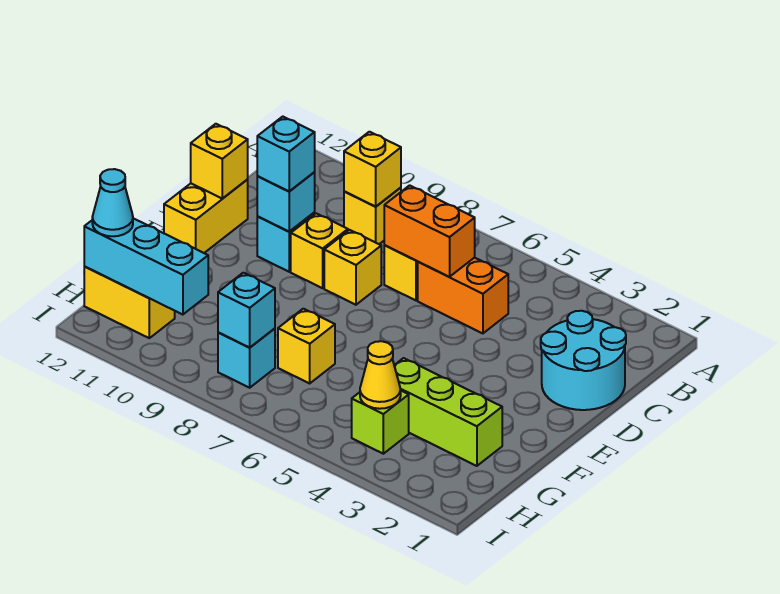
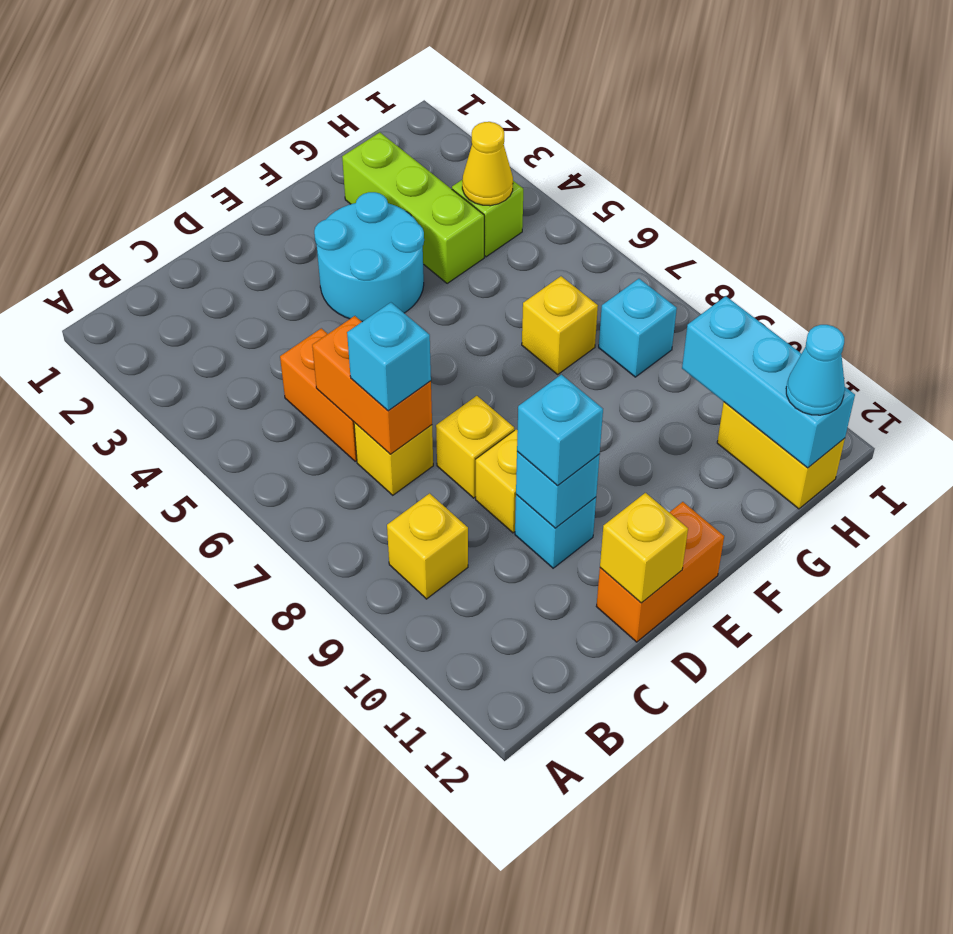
yellow 1x1 brick [344,132,401,206] -> none
cyan 2x2 round brick [541,311,626,410] -> cyan 2x2 round brick moved to [314,192,424,322]
yellow 1x2 brick [164,180,248,253] -> orange 1x2 brick [596,502,724,642]
cyan 1x1 brick [218,273,275,347] -> cyan 1x1 brick moved to [347,303,431,411]

